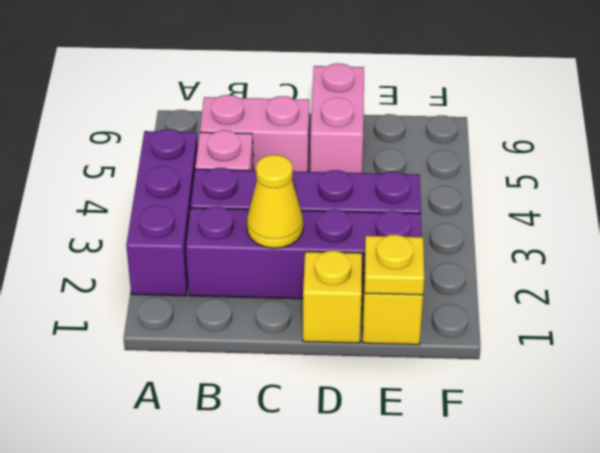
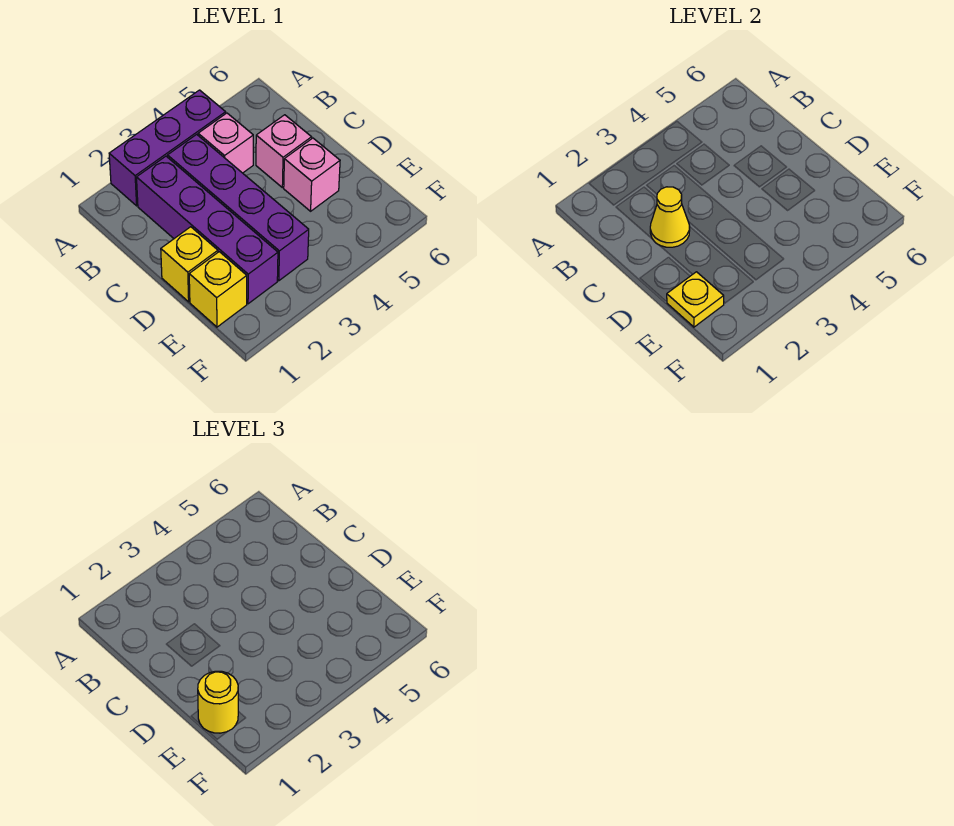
pink 1x2 brick [200,95,309,172] -> pink 1x1 brick [256,115,312,188]
pink 1x2 brick [310,63,364,173] -> pink 1x1 brick [284,138,340,211]
none -> yellow 1x1 round brick [198,671,238,733]

